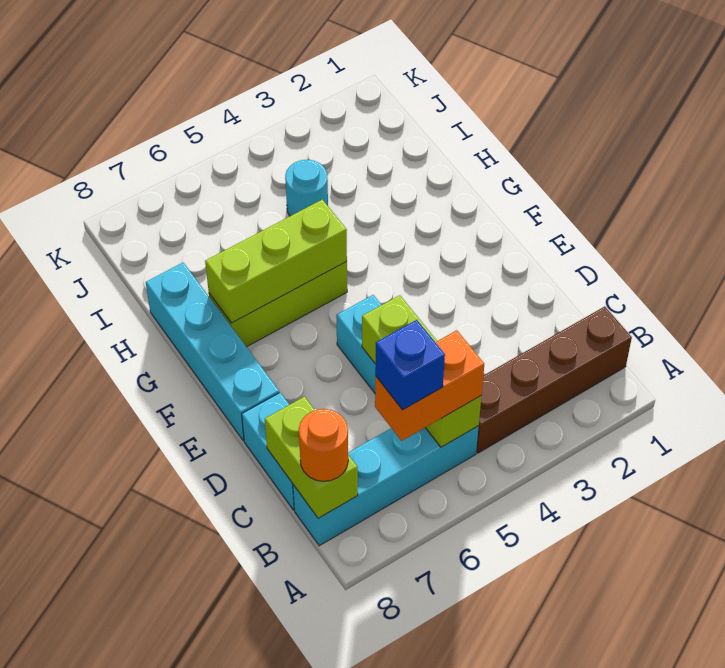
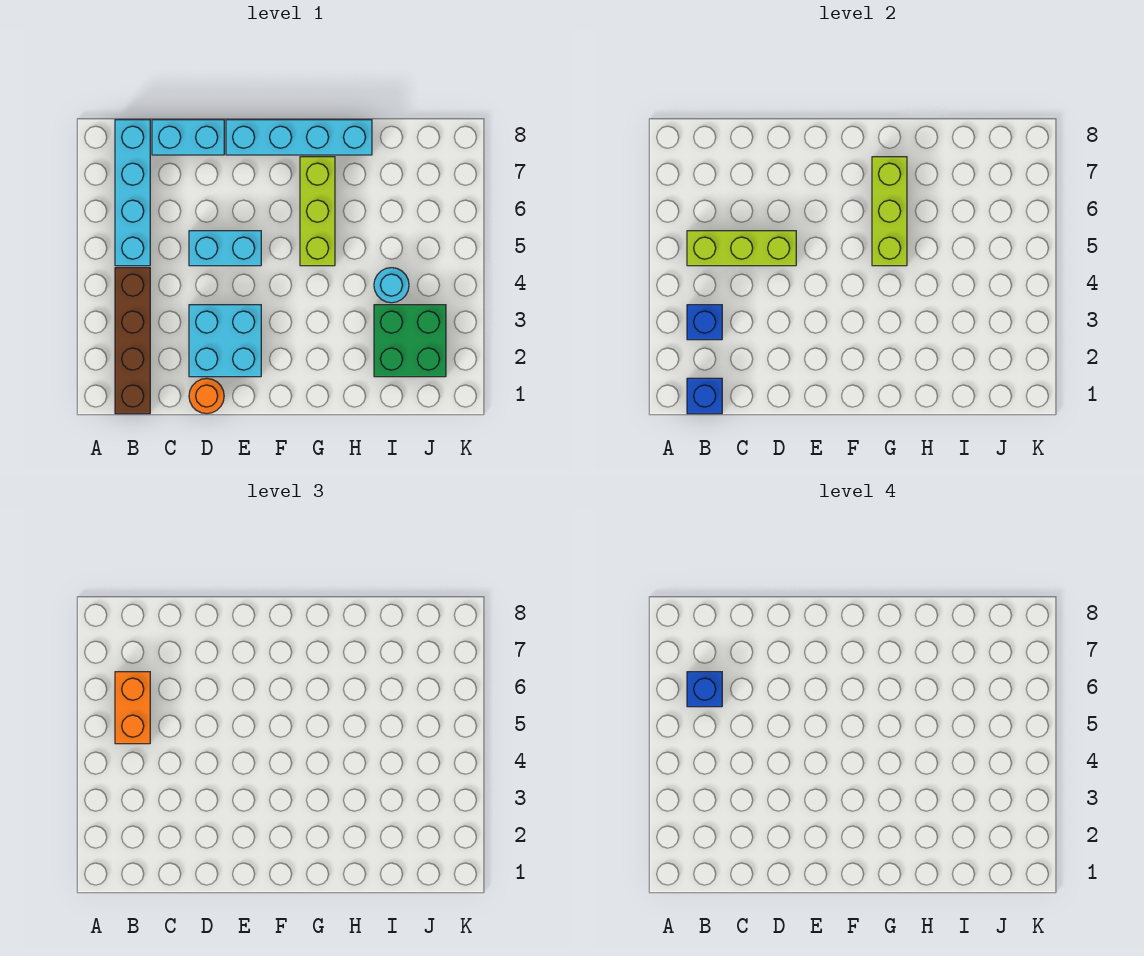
none -> blue 1x1 brick [687,378,722,414]
none -> blue 1x1 brick [687,305,722,340]
lime 1x2 brick [265,397,358,518] -> none
orange 1x1 round brick [299,409,348,481] -> orange 1x1 round brick moved to [189,378,224,414]
none -> cyan 2x2 brick [189,305,261,377]
none -> green 2x2 brick [374,305,446,377]

